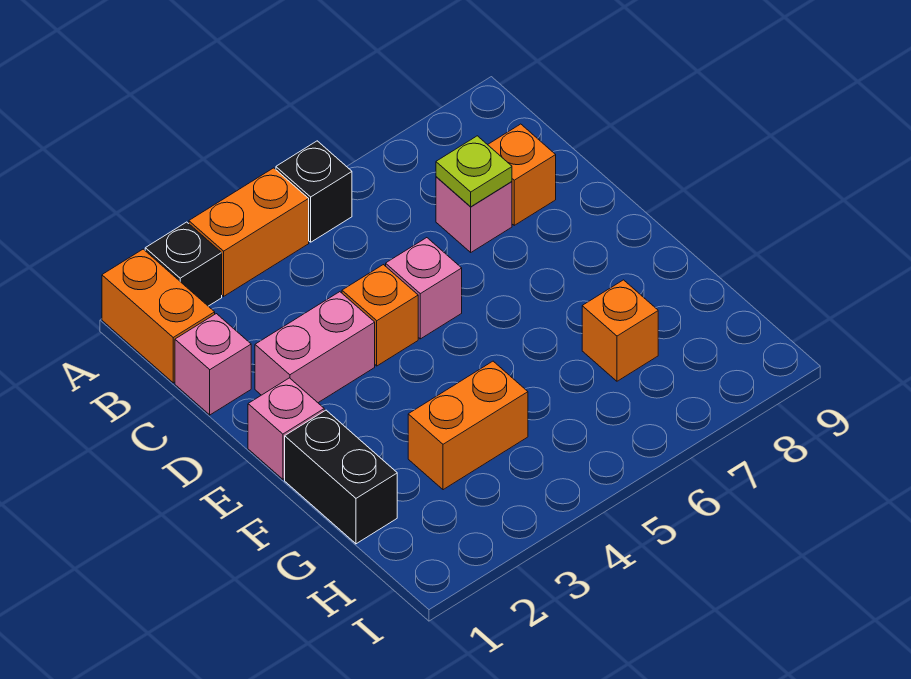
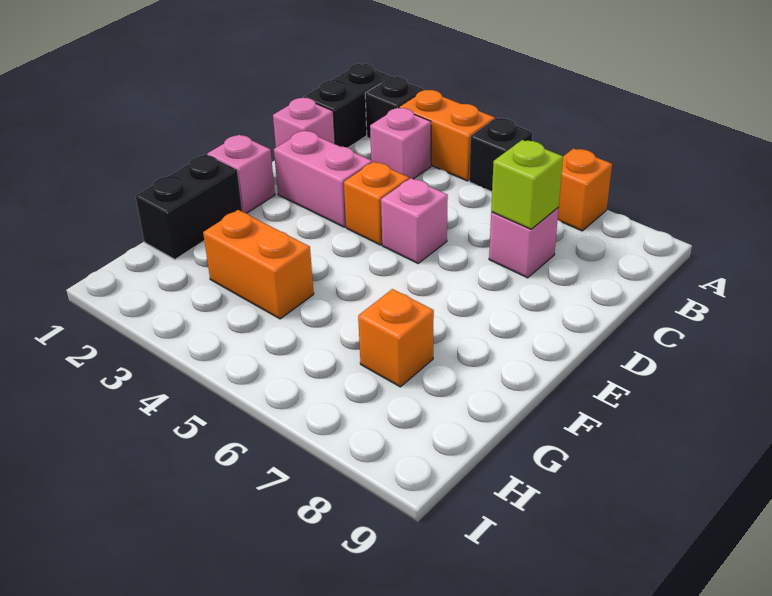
orange 1x2 brick [102,249,215,383] -> black 1x2 brick [303,63,390,148]
none -> pink 1x1 brick [370,108,431,179]
lime 1x1 plate [436,136,512,207] -> lime 1x1 brick [491,140,563,229]
orange 1x1 brick [488,124,556,225] -> orange 1x1 brick moved to [558,148,612,231]

